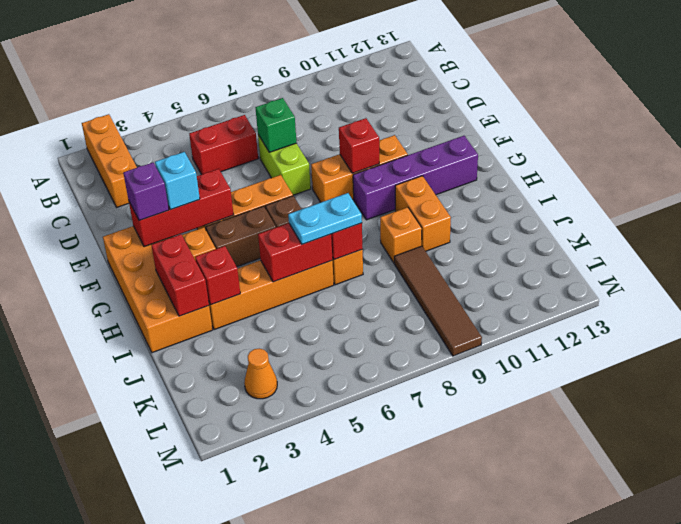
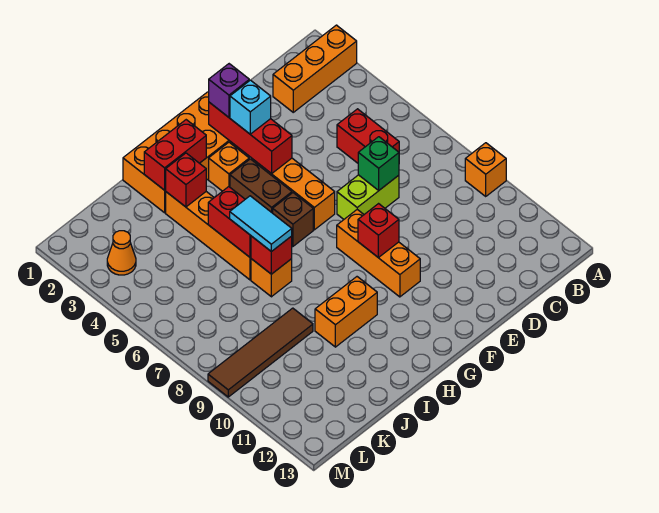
purple 1x4 brick [353,136,478,220] -> none
cyan 1x2 plate [288,193,362,244] -> cyan 1x2 tile [230,196,292,252]
orange 1x1 brick [380,207,422,263] -> orange 1x1 brick moved to [465,143,506,196]

